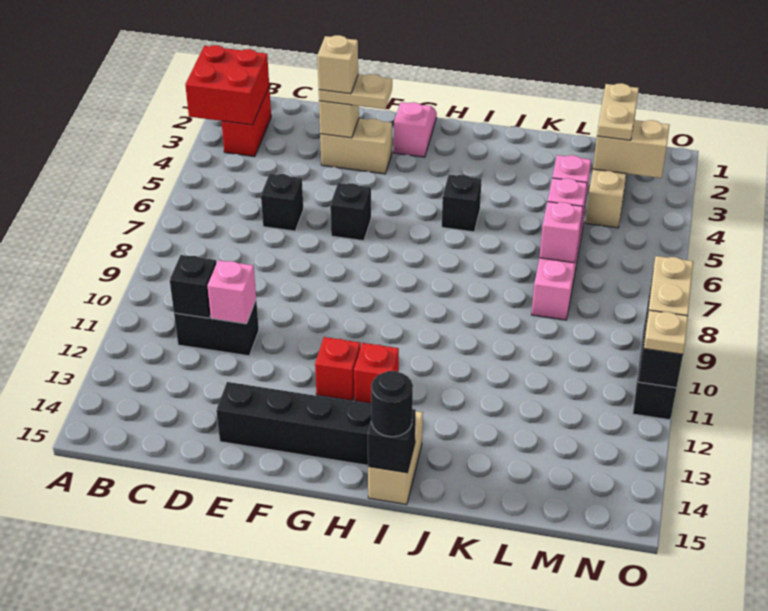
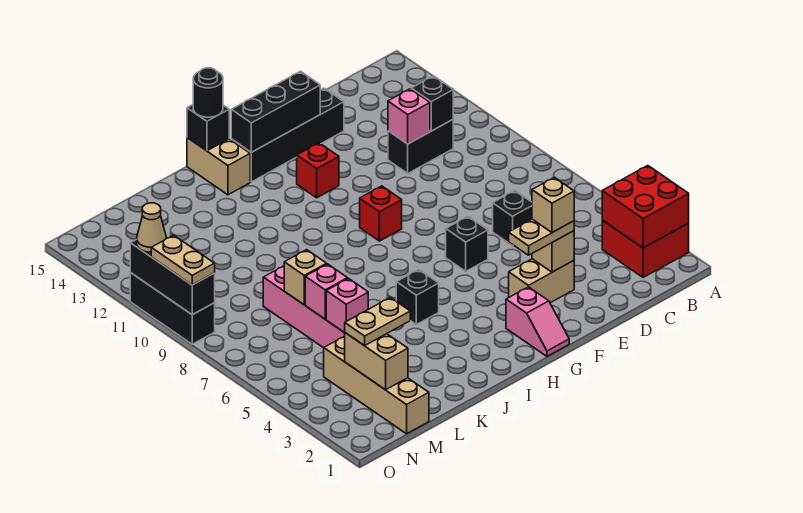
red 1x2 brick [221,88,271,157] -> red 2x2 brick [602,220,689,277]
none -> black 1x3 brick [231,71,320,152]
red 1x1 brick [354,343,399,404] -> red 1x1 brick moved to [360,186,402,241]
pink 1x1 brick [540,202,583,263] -> tan 1x1 brick [284,250,327,305]
tan 1x2 plate [597,83,639,140] -> tan 1x2 plate turned to [345,297,410,346]
tan 1x2 brick [593,120,669,178] -> tan 1x2 brick turned to [345,333,408,390]
tan 1x1 plate [644,310,688,354] -> tan 1x1 cone [137,203,166,252]

